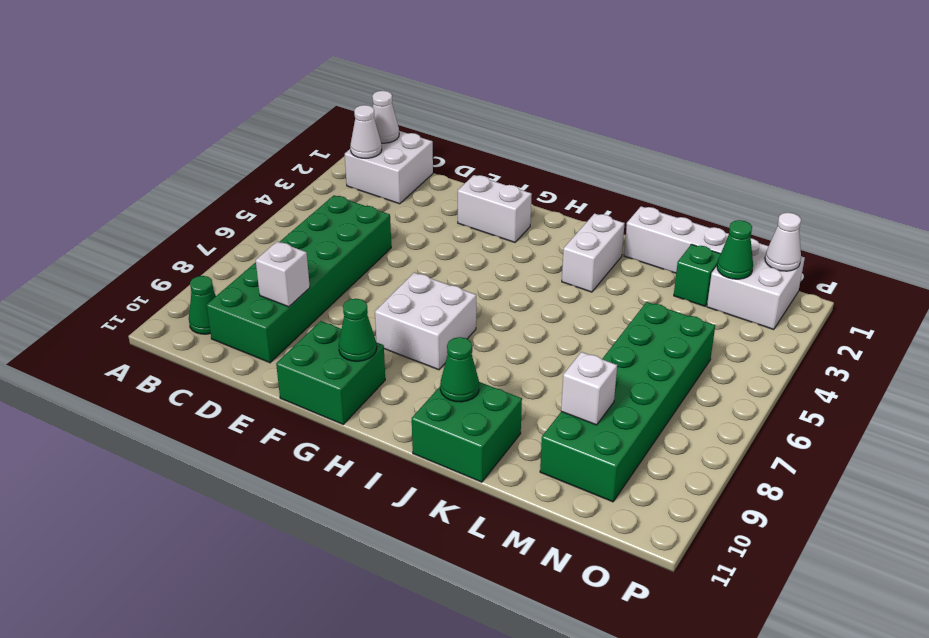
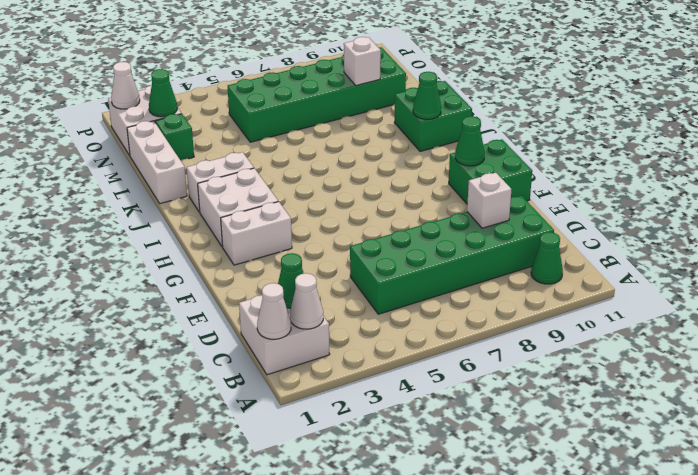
none -> green 1x1 cone [278,253,304,308]
white 1x2 brick [458,175,532,242] -> white 1x2 brick turned to [221,202,292,265]
white 2x2 brick [375,273,476,370] -> white 2x2 brick moved to [198,168,278,247]

